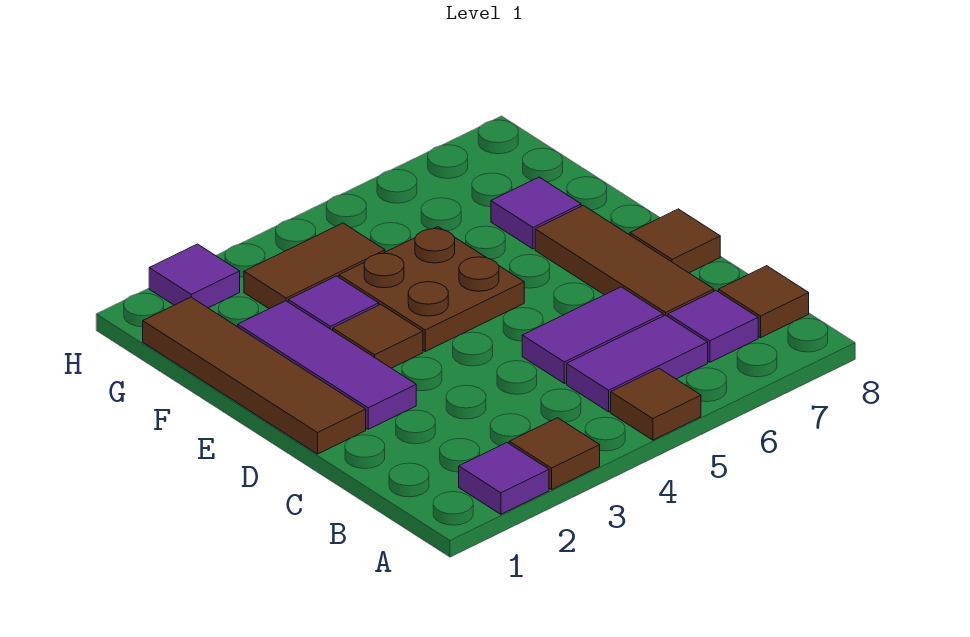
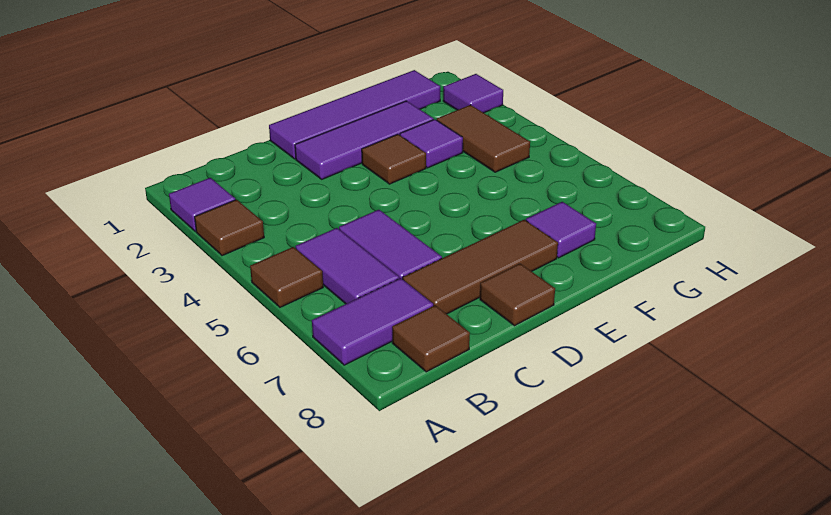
purple 1x1 tile [668,291,758,362] -> purple 1x2 tile [312,278,433,365]
brown 1x4 tile [143,297,366,454] -> purple 1x4 tile [269,70,440,159]
brown 2x2 plate [339,227,524,351] -> none

